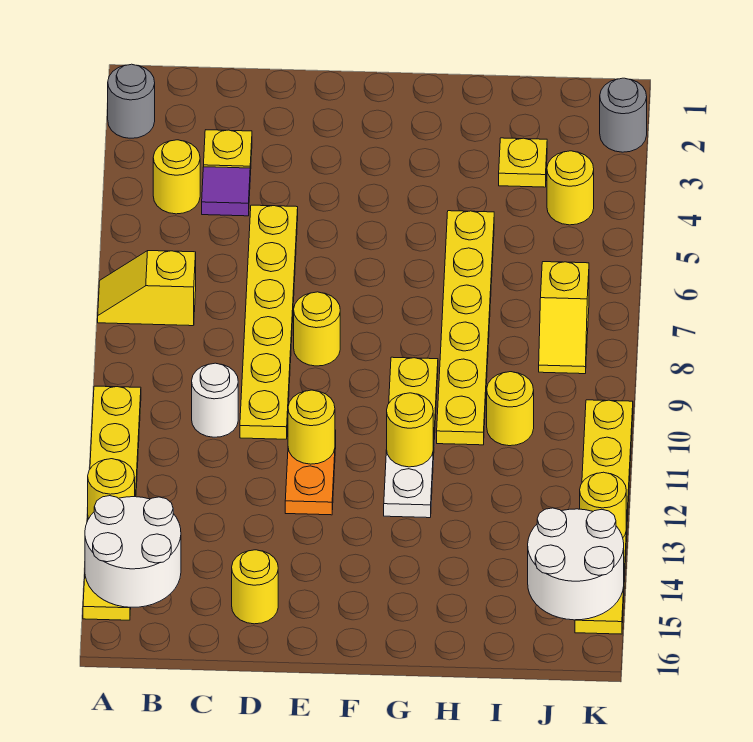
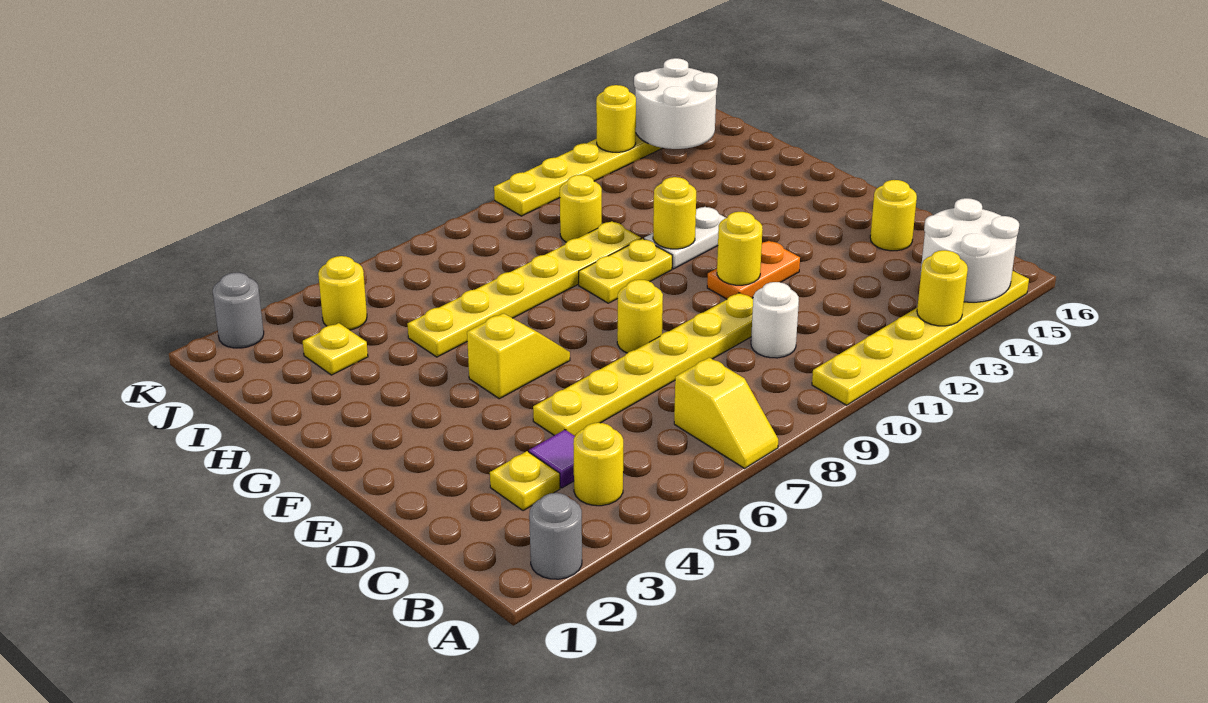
yellow 1x2 slope [539,262,589,374] -> yellow 1x2 slope moved to [467,313,570,399]

